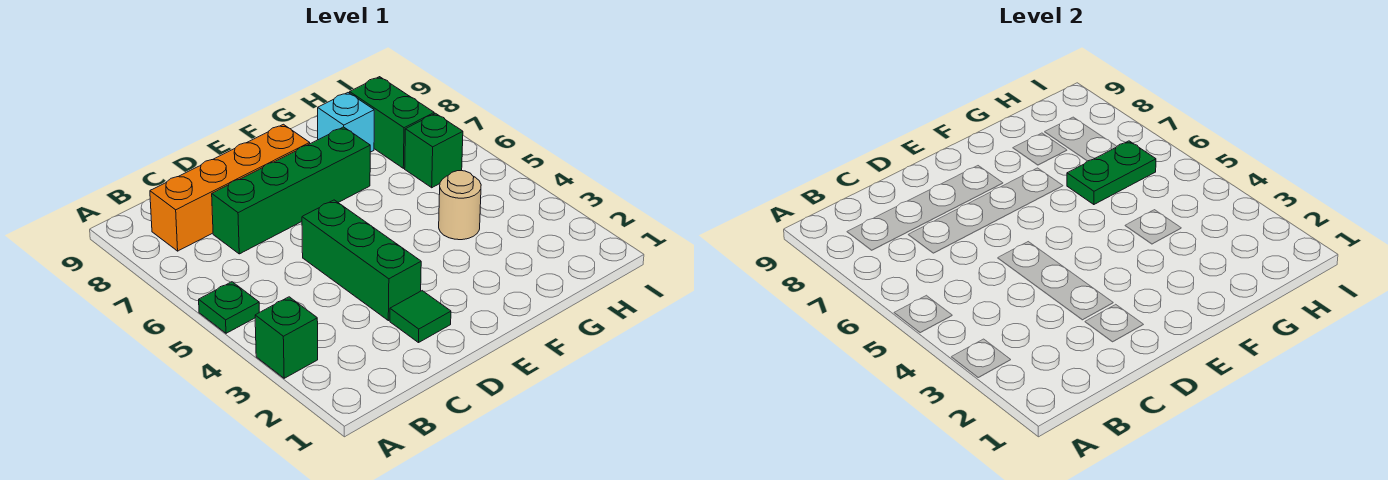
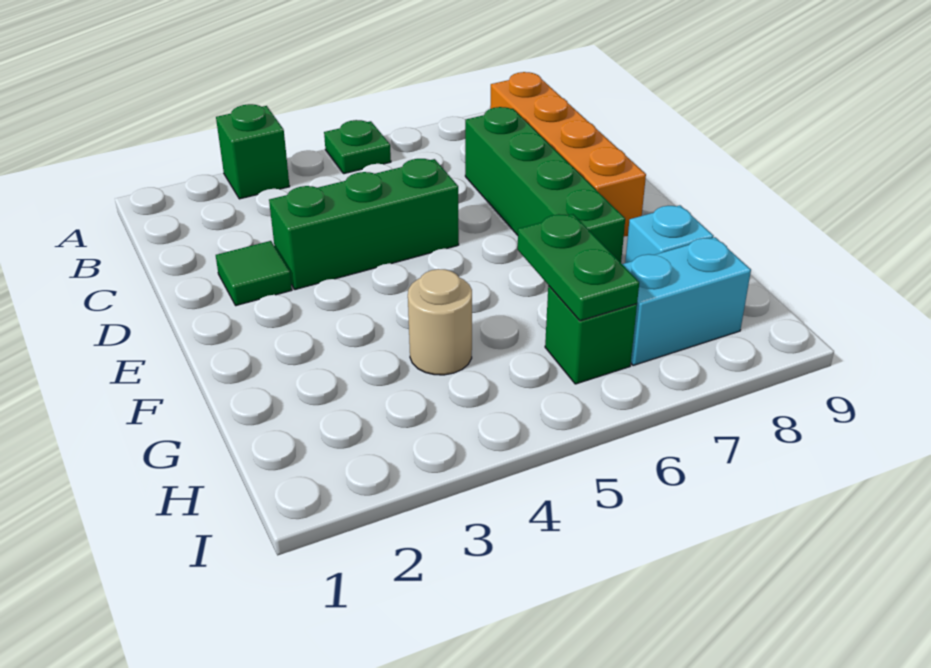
green 1x2 brick [350,77,434,168] -> cyan 1x2 brick [622,237,751,365]

